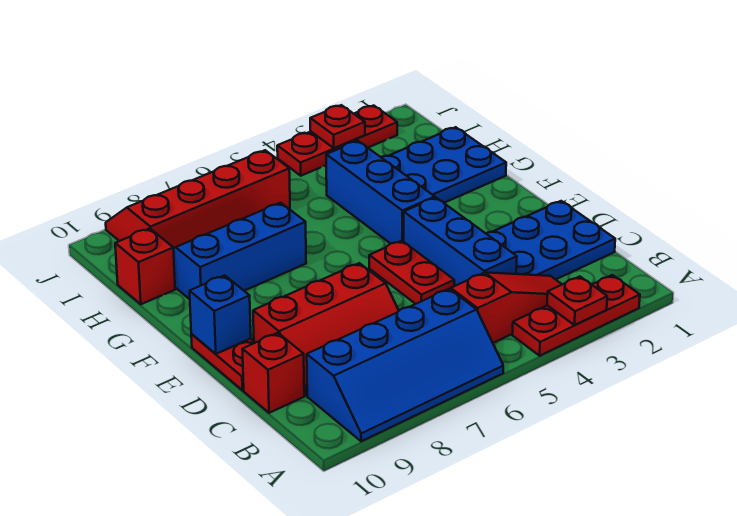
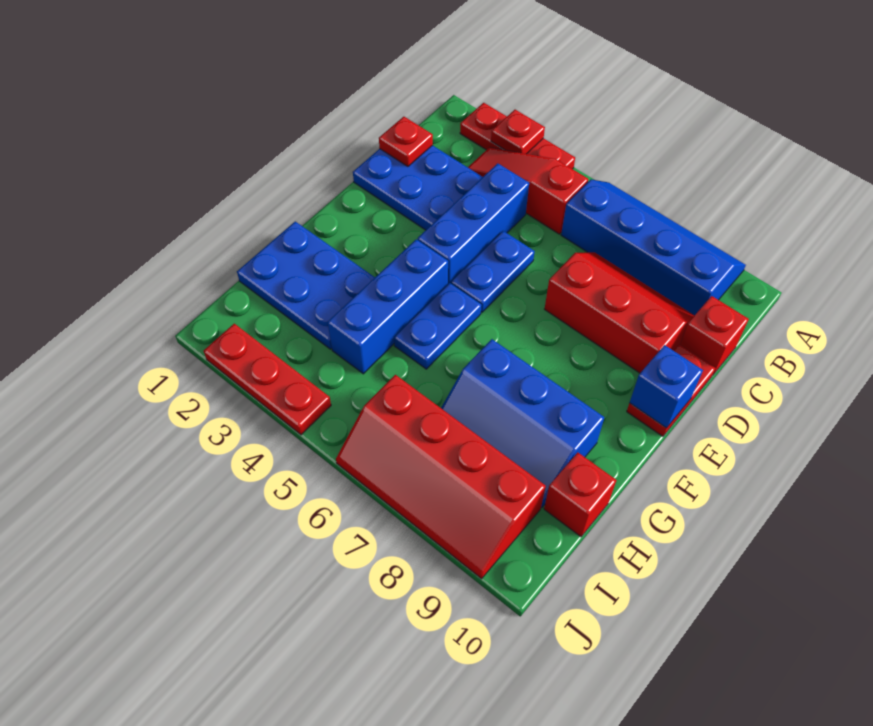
red 1x2 plate [369,241,454,304] -> blue 1x2 plate [451,231,535,312]
none -> blue 1x2 plate [394,283,482,369]
red 1x1 plate [310,105,365,148] -> red 1x1 plate moved to [379,117,433,167]

